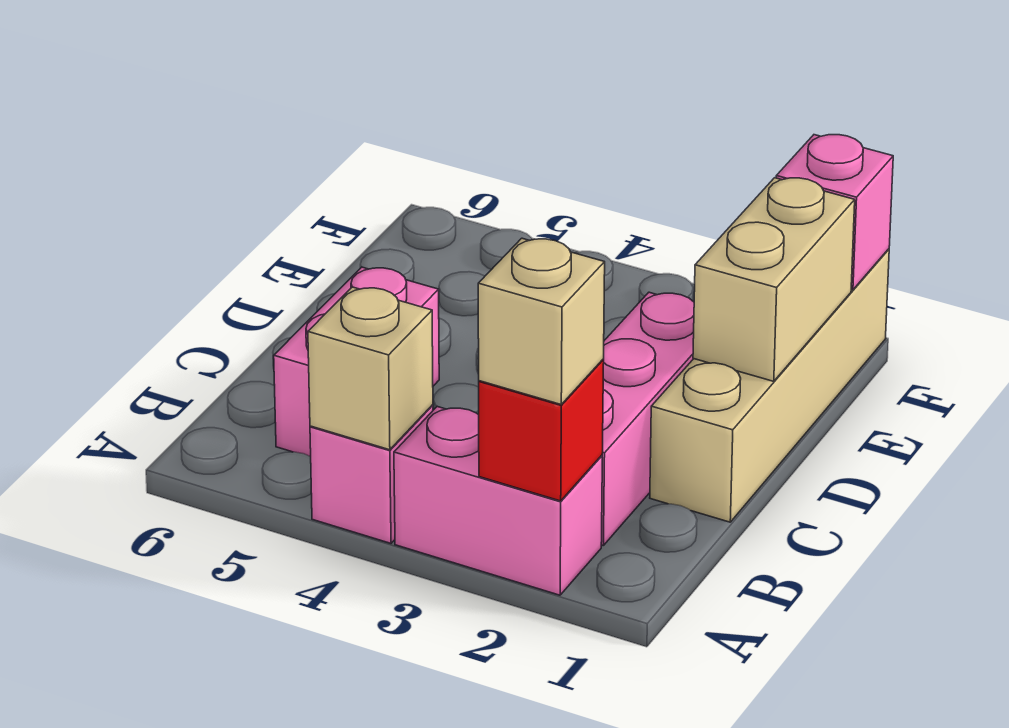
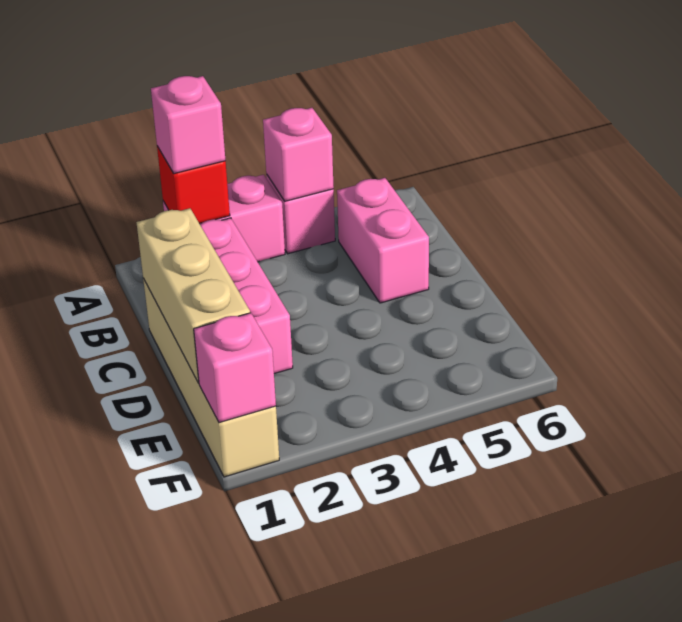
tan 1x1 brick [478,238,605,404] -> pink 1x1 brick [151,76,225,174]
tan 1x1 brick [308,287,433,450] -> pink 1x1 brick [263,108,334,201]
tan 1x2 brick [693,178,855,381] -> tan 1x3 brick [137,208,250,383]

